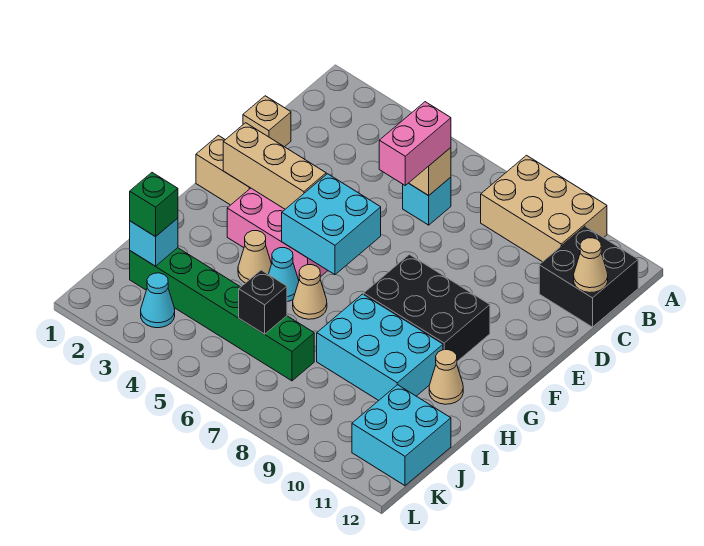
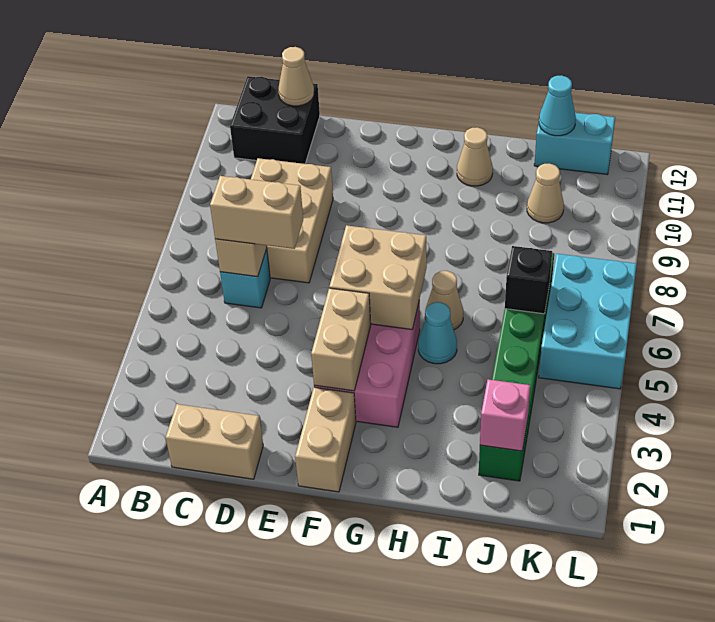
tan 2x3 brick [481,155,607,262] -> tan 2x3 brick moved to [251,158,333,283]
pink 1x2 brick [379,102,451,185] -> tan 1x2 brick [210,176,303,249]
tan 1x1 brick [243,96,291,147] -> tan 1x2 brick [166,404,263,479]
tan 1x3 brick [223,123,326,209] -> tan 1x2 brick [311,288,371,391]
cyan 2x2 brick [282,174,381,275] -> tan 2x2 brick [329,225,427,330]
black 2x3 brick [364,255,490,361] -> none
tan 1x1 cone [238,231,271,283] -> tan 1x1 cone moved to [527,163,564,223]
cyan 2x3 brick [317,294,443,401] -> cyan 2x3 brick moved to [539,254,637,389]
cyan 1x1 brick [130,218,178,266] -> pink 1x1 brick [480,379,530,451]
green 1x1 brick [130,173,178,237] -> none
cyan 2x2 brick [352,385,451,486] -> cyan 1x2 brick [534,109,615,175]
cyan 1x1 cone [141,273,175,328] -> cyan 1x1 cone moved to [539,75,576,136]

